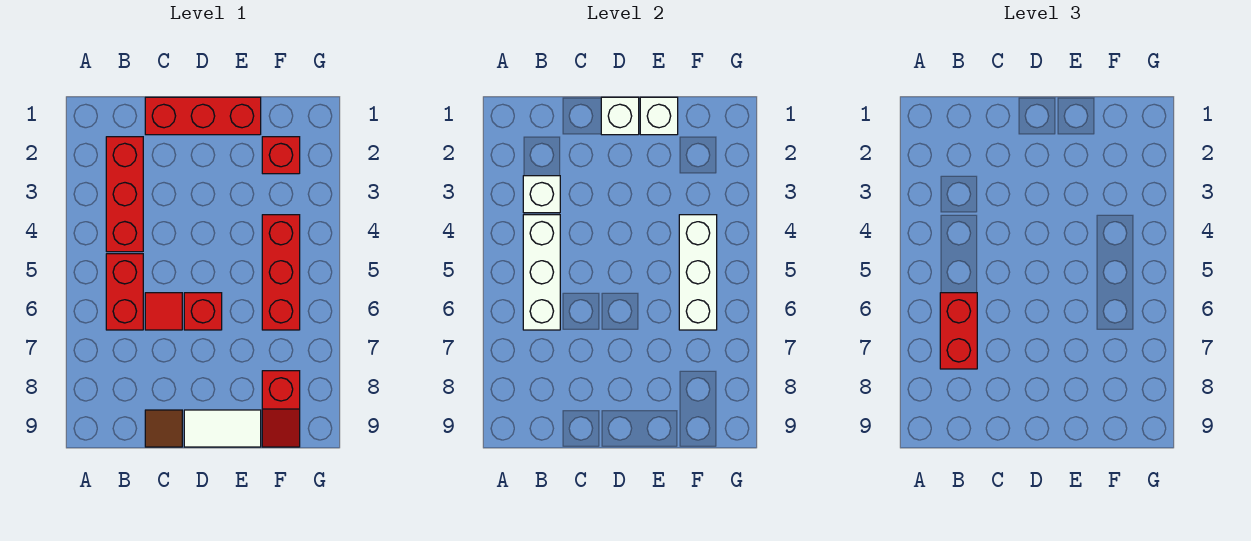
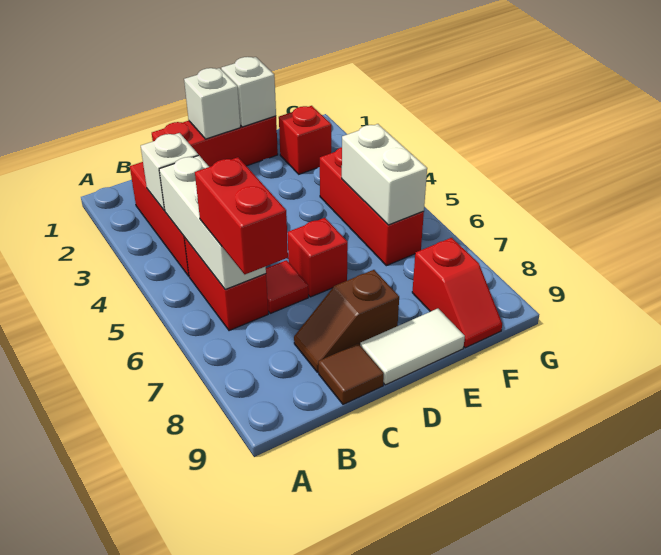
none -> brown 1x2 slope [294,270,399,372]
white 1x3 brick [679,215,717,330] -> white 1x2 brick [342,124,427,225]

